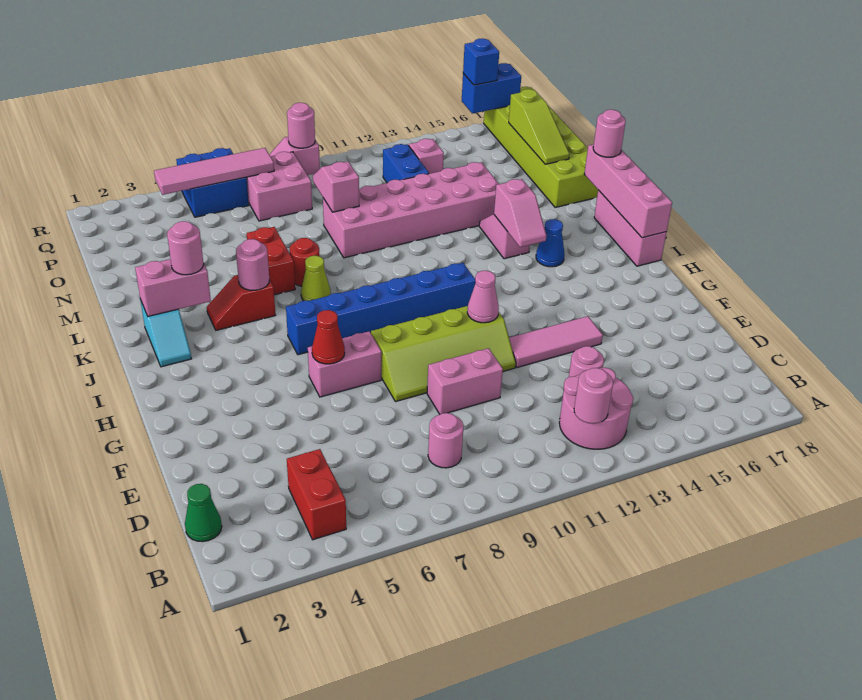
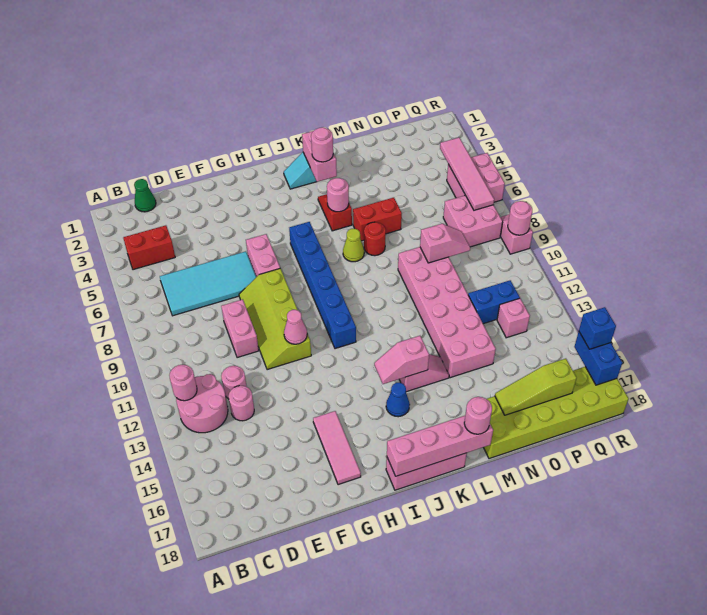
none -> cyan 2x4 tile [160,251,256,316]
pink 1x1 round brick [428,413,464,468] -> pink 1x1 round brick moved to [221,366,247,399]
pink 1x3 tile [509,316,603,368] -> pink 1x3 tile moved to [313,411,361,485]
red 1x1 cone [312,310,345,364] -> none
blue 2x2 brick [176,148,249,217] -> pink 2x2 brick [447,153,505,202]

